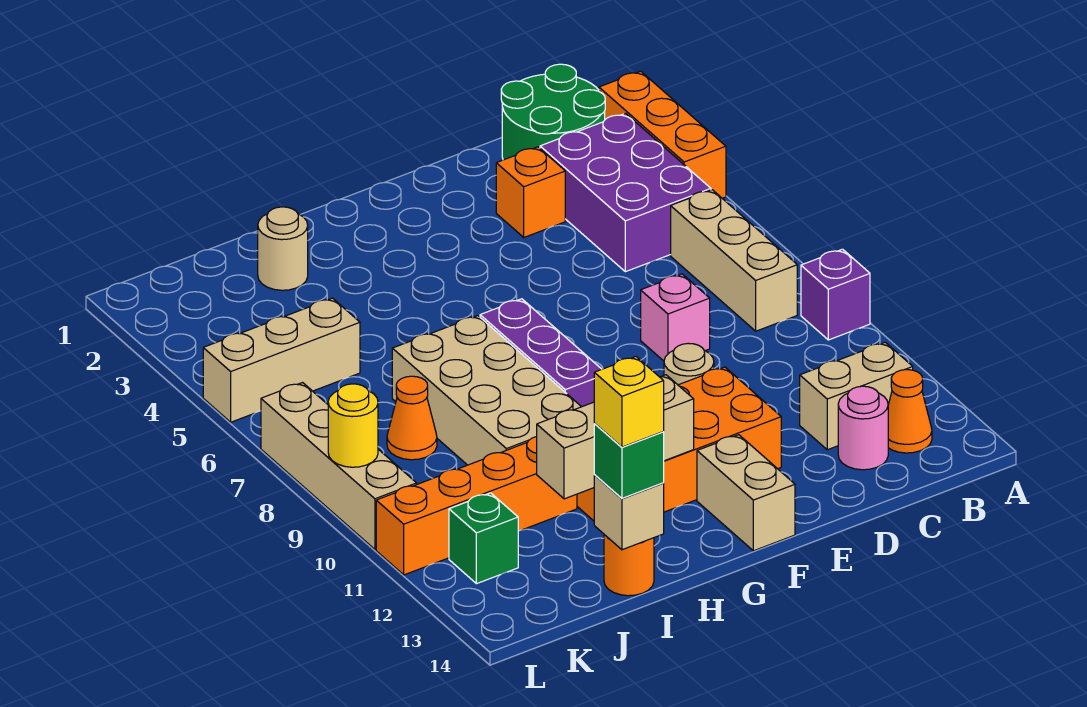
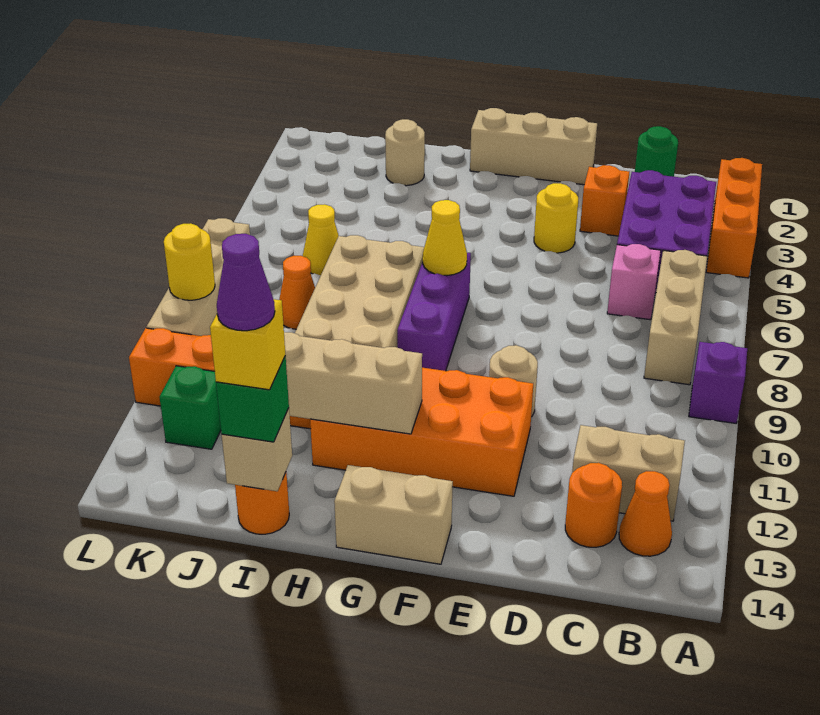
green 2x2 round brick [501,64,605,160] -> green 1x1 round brick [635,126,678,177]
pink 1x1 round brick [838,386,888,470] -> orange 1x1 round brick [565,463,622,547]
pink 1x1 brick [641,274,710,361] -> pink 1x1 brick moved to [607,244,661,320]
none -> yellow 1x1 round brick [534,183,578,253]
tan 1x2 brick [697,435,795,551] -> tan 1x2 brick turned to [334,465,453,564]
none -> yellow 1x1 cone [423,200,467,275]
none -> purple 1x1 cone [217,234,275,331]
tan 1x3 brick [203,298,360,422] -> tan 1x3 brick moved to [470,108,597,185]
none -> yellow 1x1 cone [303,204,339,275]

